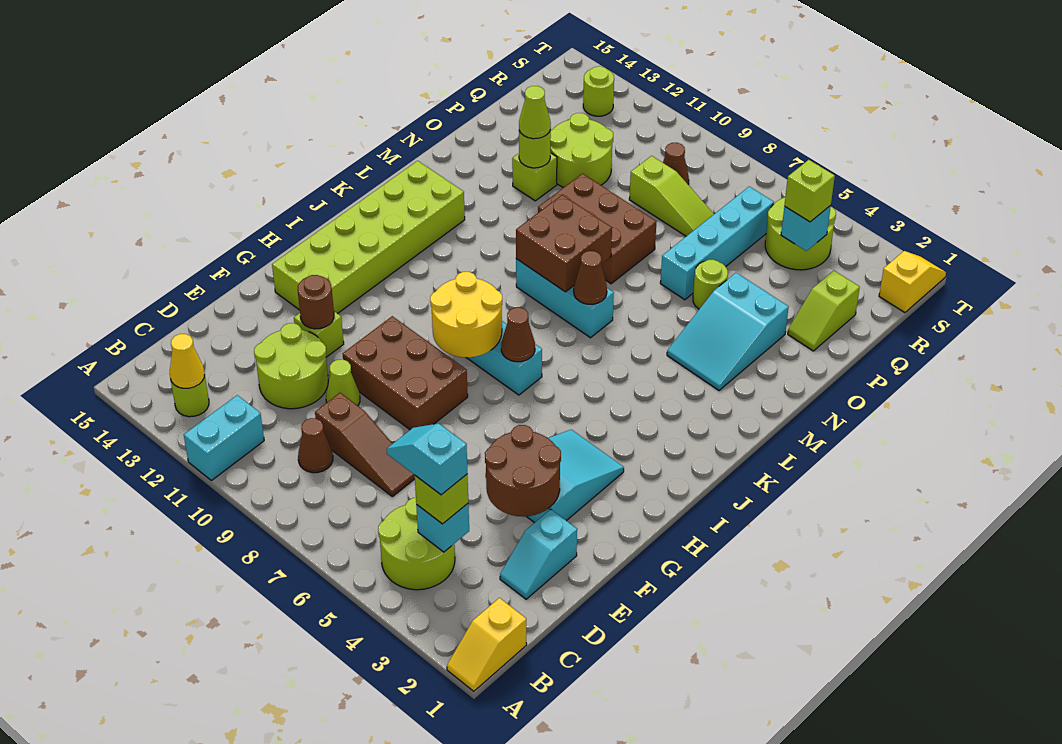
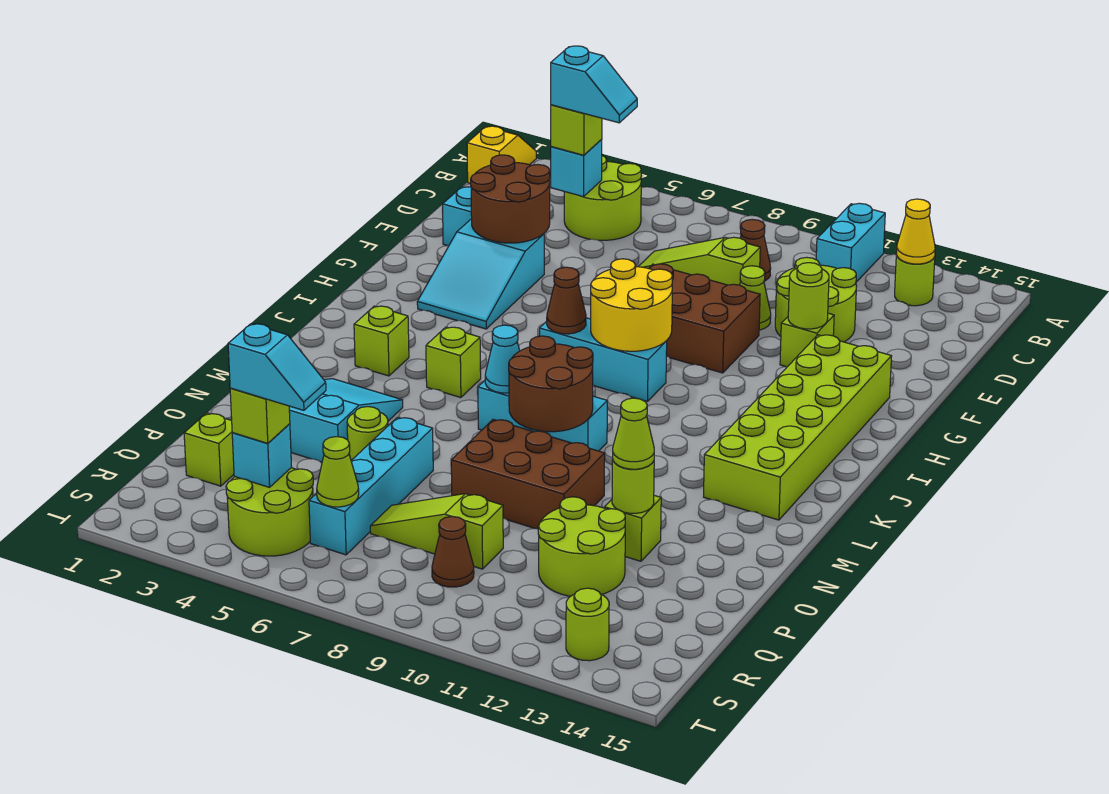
brown 1x3 slope [315,393,415,496] -> lime 1x3 slope [638,237,760,285]
brown 1x1 round brick [298,275,334,329] -> lime 1x1 round brick [788,263,829,329]
none -> lime 1x1 brick [354,306,409,376]
none -> lime 1x1 brick [426,327,481,398]
brown 1x1 cone [574,251,607,304] -> cyan 1x1 cone [485,325,520,393]
brown 2x2 brick [516,195,612,292] -> brown 2x2 round brick [509,336,593,432]
none -> cyan 1x2 slope [228,324,326,410]
none -> lime 1x1 cone [317,437,359,507]
yellow 1x2 slope [879,251,946,313] -> none

